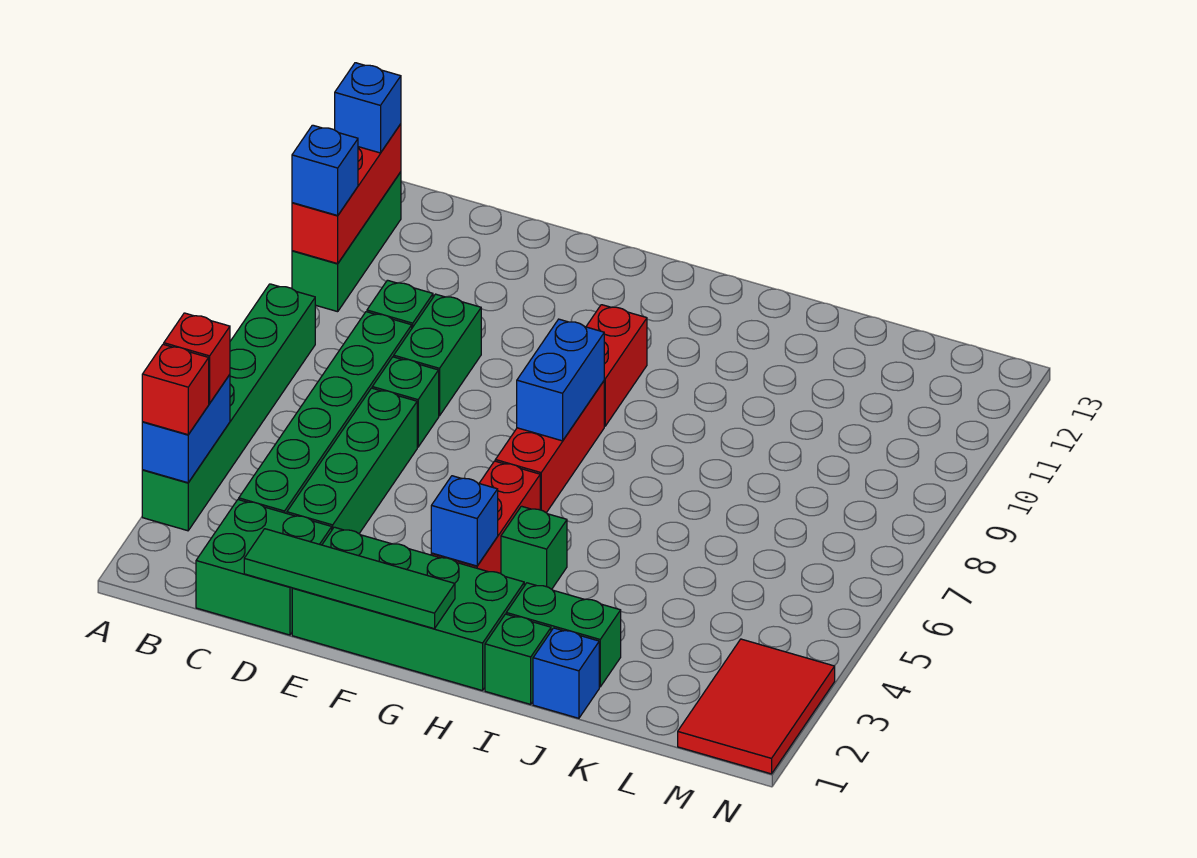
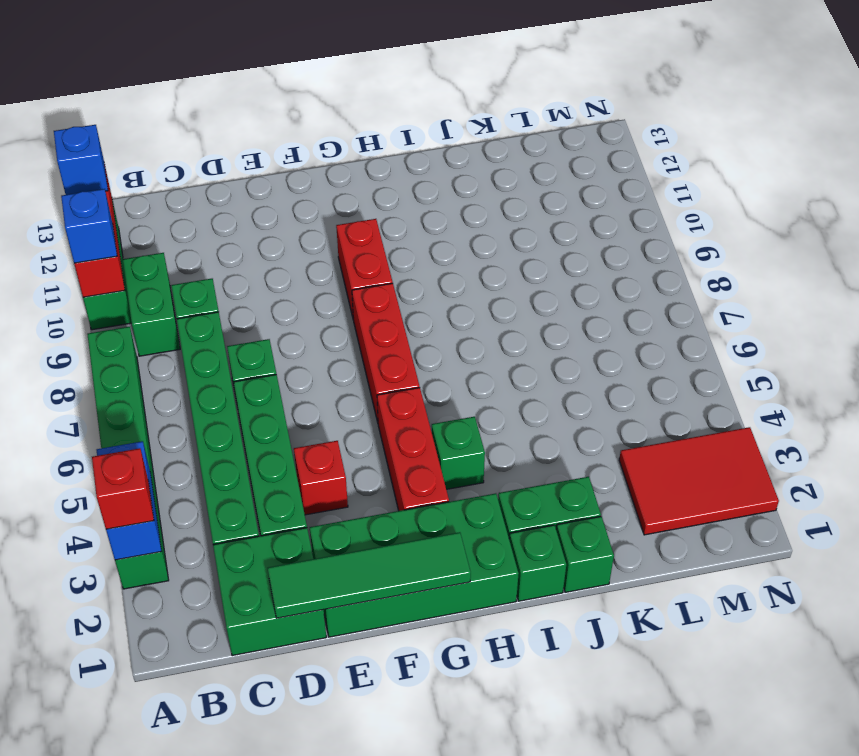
red 1x1 brick [164,313,230,403] -> red 1x1 brick moved to [294,441,348,515]
green 1x2 brick [394,294,481,416] -> green 1x2 brick moved to [123,253,180,356]
blue 1x1 brick [431,476,498,566] -> none
blue 1x2 brick [517,319,604,441] -> none
blue 1x1 brick [533,628,599,718] -> green 1x1 brick [556,516,614,592]
red 2x3 tile [678,639,835,774] -> red 2x3 tile turned to [619,427,779,535]

